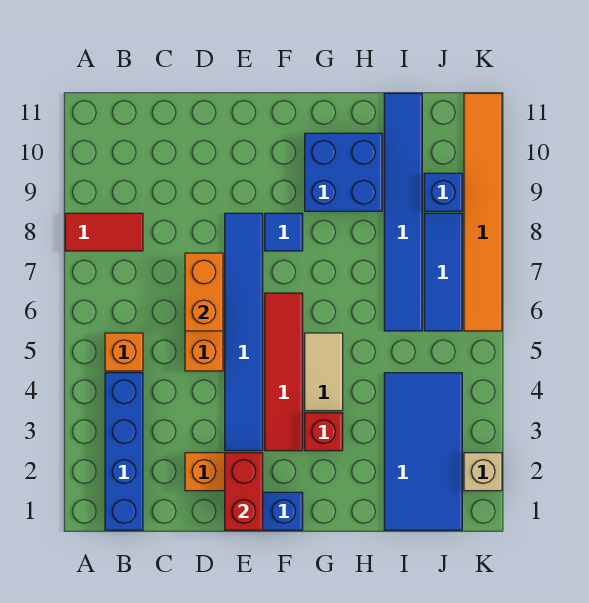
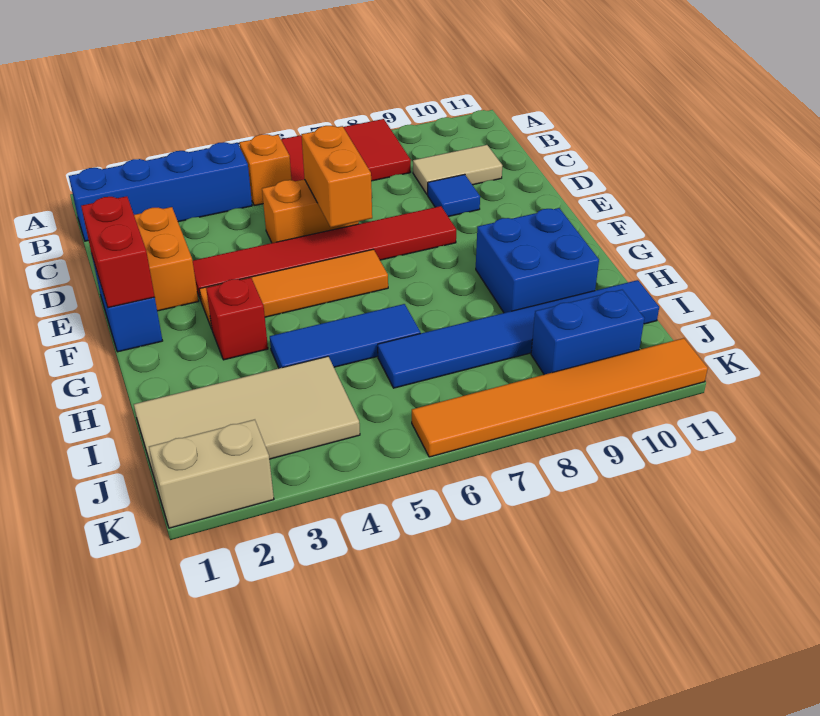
red 1x2 tile [65,213,143,251] -> red 2x3 tile [281,119,411,181]
orange 1x2 brick [185,253,223,331] -> orange 1x2 brick turned to [301,126,372,227]
red 1x2 brick [225,453,263,530] -> red 1x2 brick turned to [81,196,155,308]
blue 1x6 tile [225,213,263,451] -> red 1x6 tile [193,206,456,300]
red 1x4 tile [265,293,303,451] -> orange 1x4 tile [199,249,388,329]
blue 1x1 tile [265,213,303,251] -> blue 1x1 tile moved to [428,174,480,217]
tan 1x2 tile [305,333,343,411] -> tan 1x2 tile moved to [413,145,502,195]
blue 2x4 tile [384,373,462,530] -> tan 2x4 tile [134,356,360,486]
blue 1x3 tile [424,213,462,331] -> blue 1x3 tile moved to [270,304,421,368]
blue 1x1 brick [424,173,462,211] -> blue 1x2 brick [531,290,644,375]
tan 1x1 brick [464,453,502,491] -> tan 1x2 brick [149,420,274,528]

